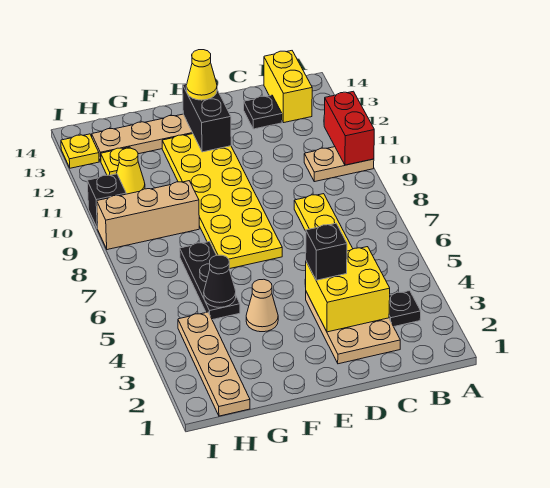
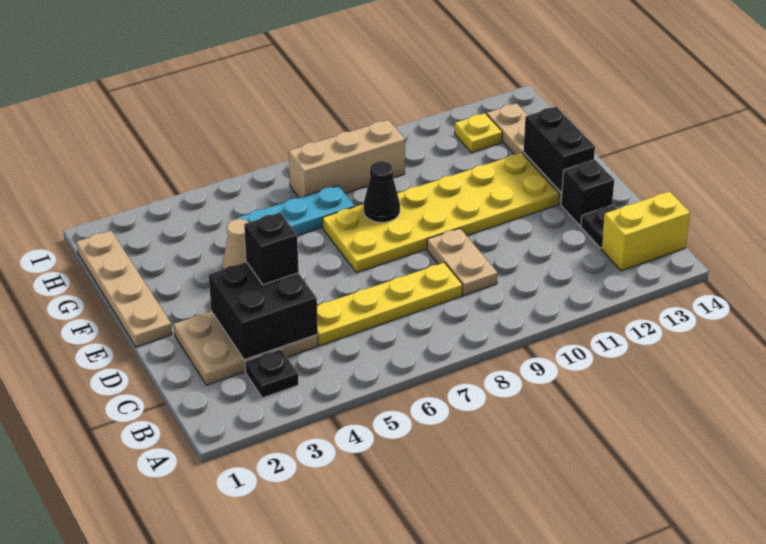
tan 1x2 plate [304,147,374,182] -> tan 1x2 plate moved to [427,228,498,295]
red 1x2 brick [324,91,374,165] -> none
yellow 2x2 brick [306,247,390,332] -> black 2x2 brick [209,262,318,360]
black 1x2 brick [183,84,231,152] -> black 1x2 brick turned to [523,107,595,192]
yellow 1x1 cone [186,50,217,100] -> none
black 1x3 plate [180,242,240,320] -> cyan 1x3 plate [236,186,355,236]
black 1x1 cone [204,255,236,307] -> black 1x1 cone moved to [364,161,400,222]
tan 1x3 brick [97,181,199,250] -> tan 1x3 brick turned to [289,120,405,198]
tan 1x4 plate [178,312,250,416] -> tan 1x4 plate turned to [77,231,172,347]
yellow 1x1 cone [117,148,145,194] -> none
black 1x1 brick [87,174,126,229] -> black 1x1 brick moved to [561,160,614,226]
yellow 1x1 plate [61,134,99,168] -> none

